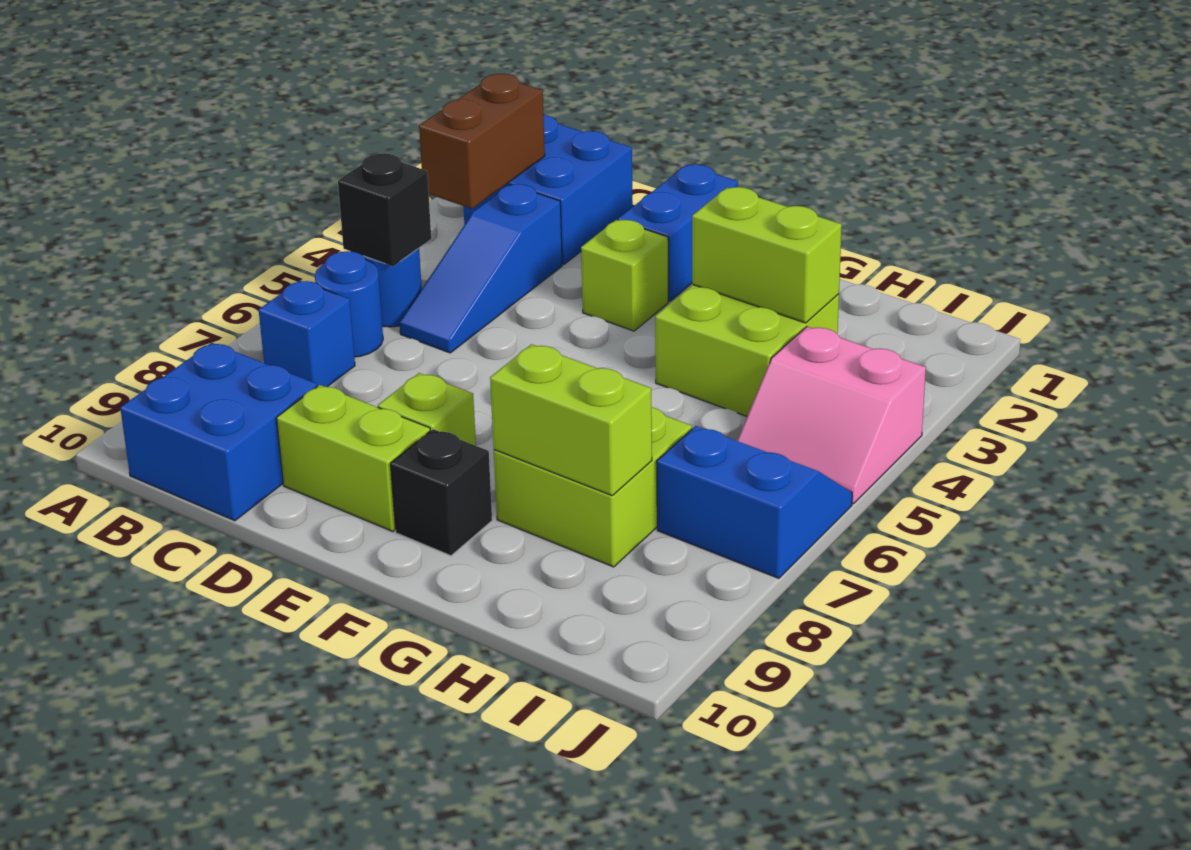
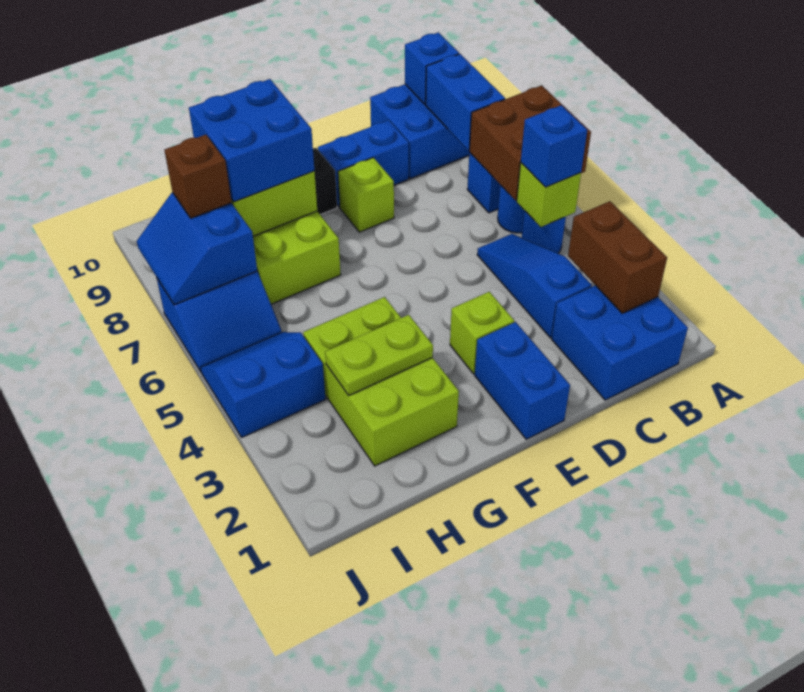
none -> brown 2x2 brick [470,85,591,200]
black 1x1 brick [338,153,431,266] -> lime 1x1 brick [517,163,581,227]
none -> blue 1x1 brick [521,105,587,187]
none -> blue 1x2 brick [426,54,505,151]
none -> blue 1x1 brick [405,32,459,104]
lime 1x2 brick [277,385,430,532] -> blue 1x2 brick [318,120,409,207]
lime 2x2 brick [655,285,839,416] -> lime 2x3 brick [303,297,459,466]
lime 1x2 brick [692,187,842,323] -> lime 1x2 plate [325,315,433,395]
none -> blue 2x2 brick [189,79,314,202]
pink 2x2 slope [737,327,926,504] -> blue 2x2 slope [201,332,325,437]
none -> blue 2x2 slope [137,192,257,305]
none -> brown 1x1 brick [164,135,231,218]

